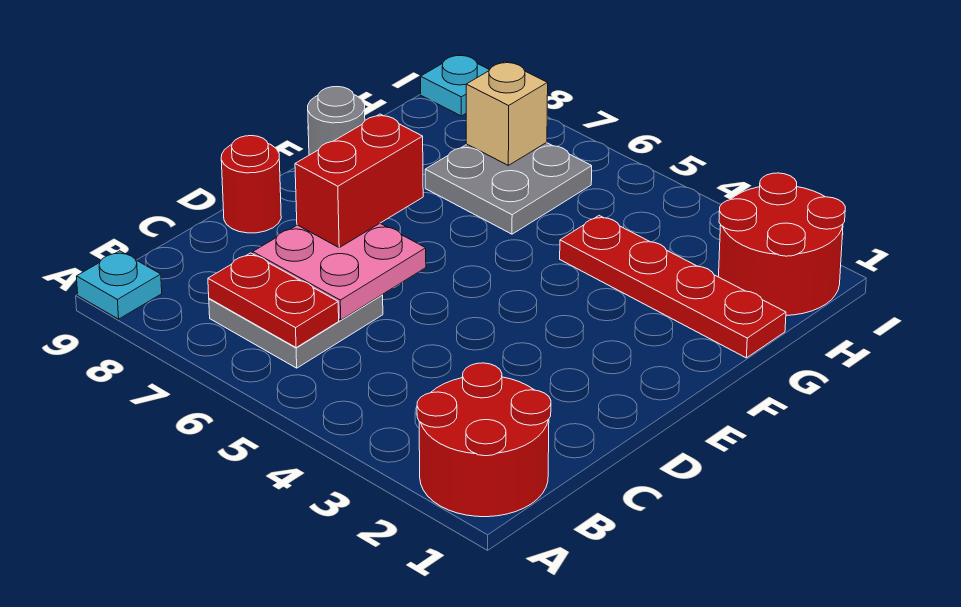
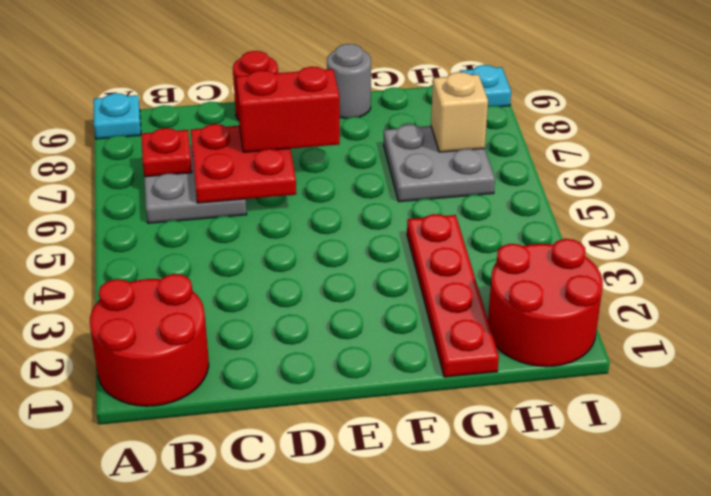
red 1x2 plate [208,253,339,348] -> red 1x1 plate [141,128,192,177]
pink 2x2 plate [253,223,426,320] -> red 2x2 plate [191,124,296,203]

